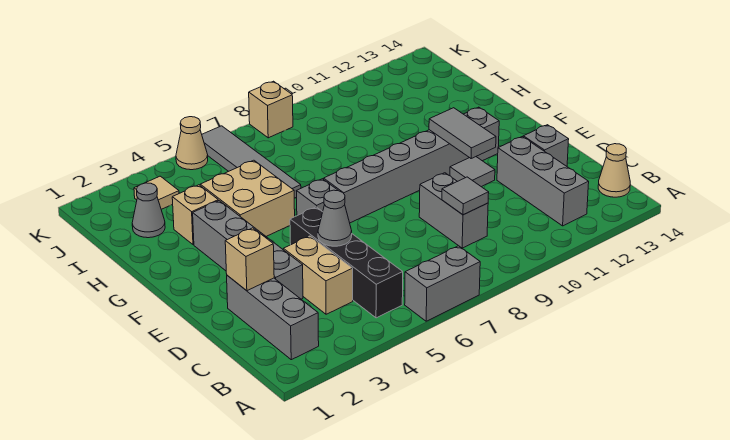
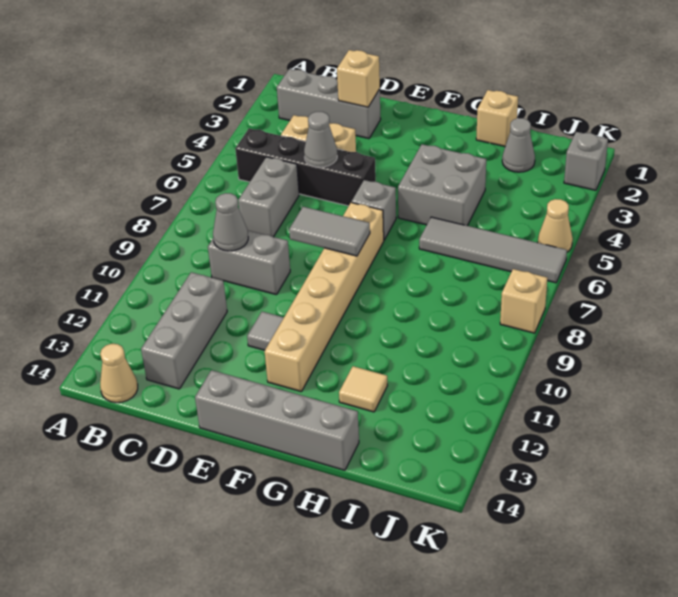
grey 1x2 brick [405,246,480,321] -> grey 1x2 brick moved to [238,157,299,237]
grey 1x3 brick [497,137,589,226] -> grey 1x3 brick turned to [141,272,227,389]
grey 1x1 tile [442,177,489,215] -> grey 1x1 cone [213,193,248,251]
grey 1x4 brick [193,201,303,299] -> grey 1x4 brick moved to [195,370,359,470]
grey 1x1 brick [523,125,569,166] -> grey 1x1 brick moved to [564,132,608,190]
grey 1x2 tile [429,108,496,158] -> grey 1x2 tile moved to [289,207,370,256]
grey 1x6 brick [324,107,499,223] -> tan 1x6 brick [264,202,384,392]
tan 2x2 brick [200,160,295,236] -> grey 2x2 brick [398,144,486,226]
tan 1x1 brick [172,185,218,245] -> tan 1x1 brick moved to [476,90,518,146]
tan 1x1 tile [134,176,179,209] -> tan 1x1 tile moved to [339,366,387,412]

